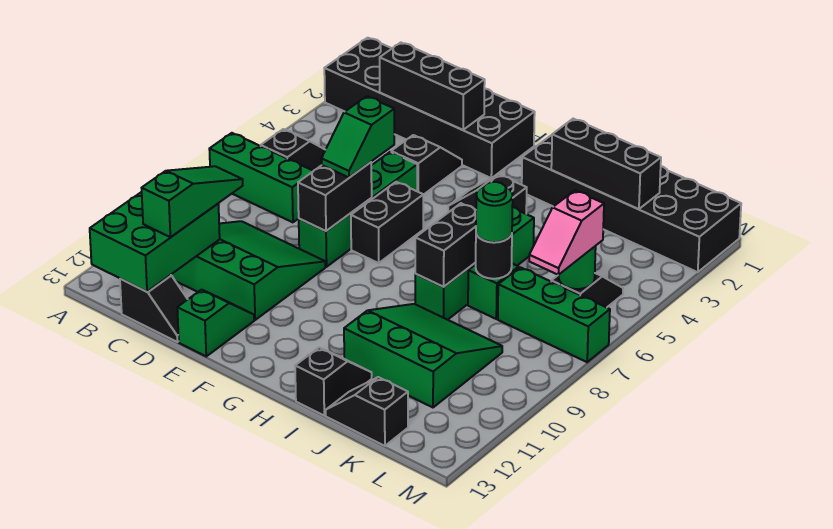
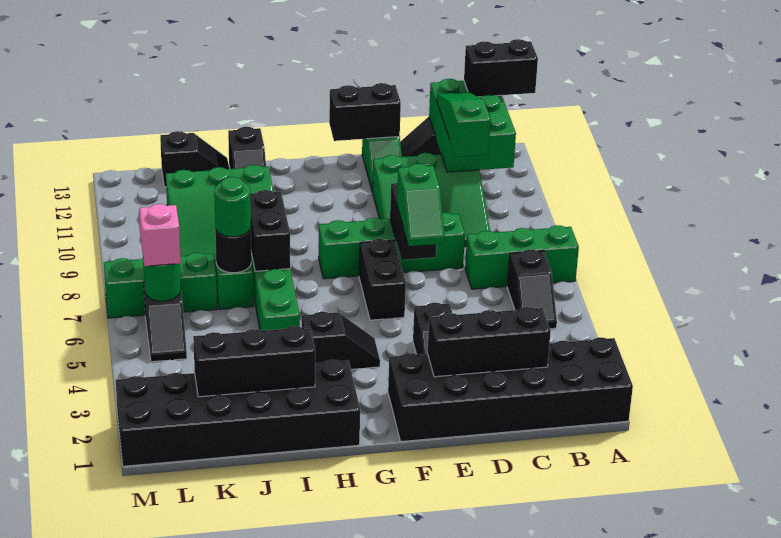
none -> black 1x2 brick [464,39,538,97]
green 1x3 slope [142,166,243,237] -> green 1x3 slope turned to [437,92,491,157]
green 1x4 brick [299,152,417,267] -> green 1x4 brick turned to [319,212,465,279]
green 1x2 slope [321,96,394,178] -> green 1x2 slope turned to [397,164,445,246]
none -> black 1x2 brick [329,83,401,141]

